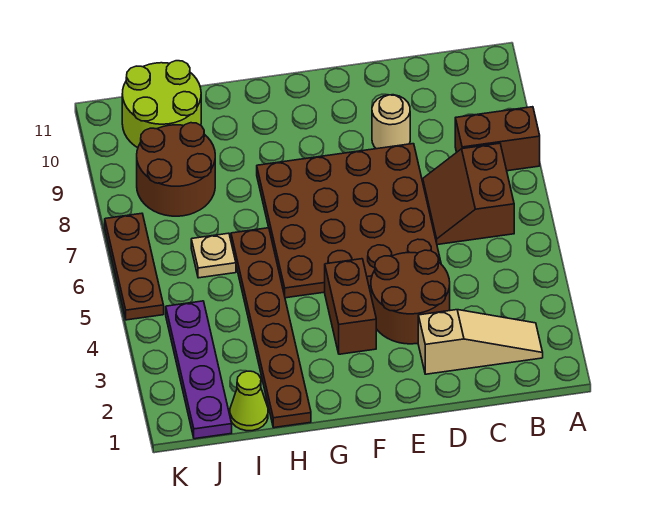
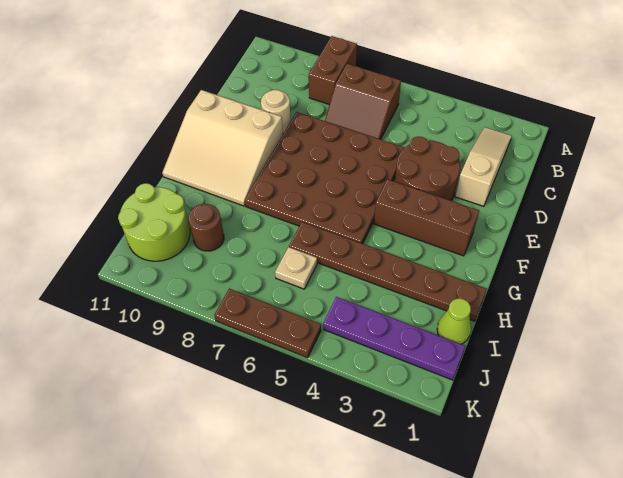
none -> tan 3x3 slope [162,90,283,206]
brown 1x2 brick [325,259,376,354] -> brown 1x3 brick [374,179,479,256]
brown 2x2 round brick [137,123,215,216] -> brown 1x1 round brick [188,204,224,251]

